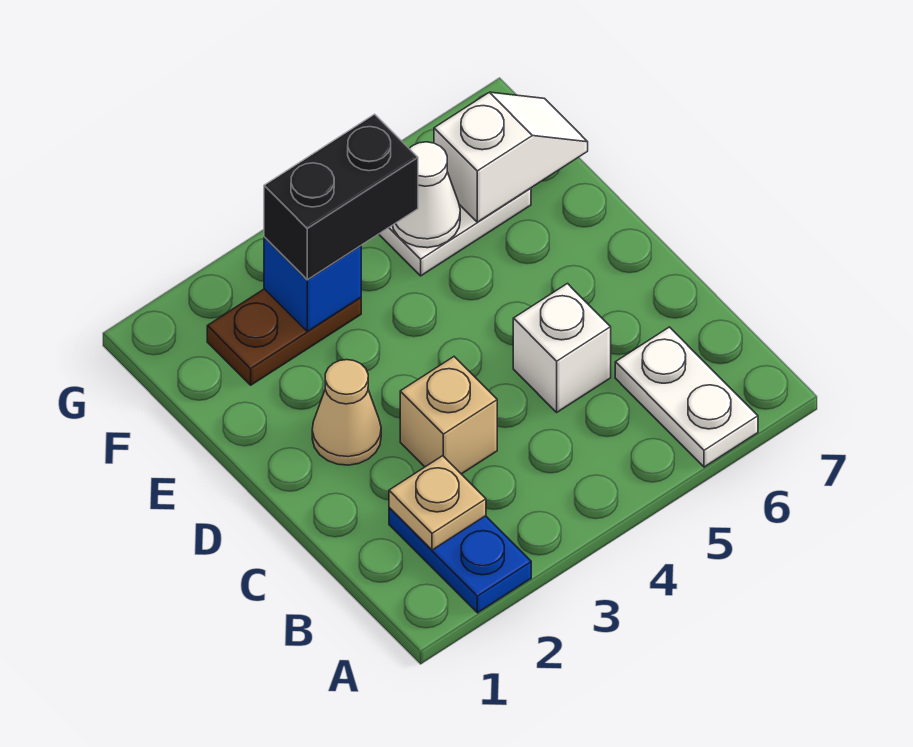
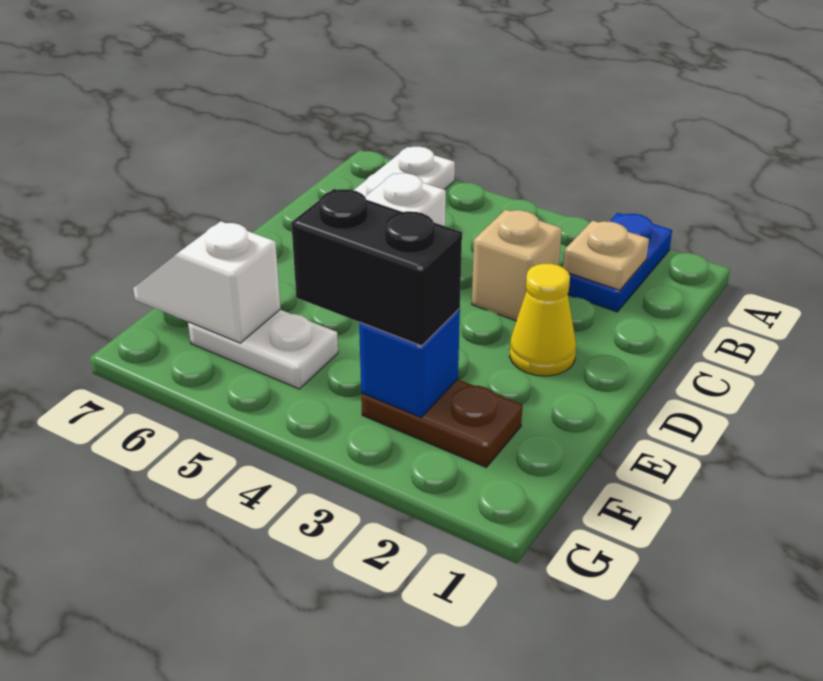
tan 1x1 cone [312,360,381,465] -> yellow 1x1 cone [509,264,576,376]
white 1x1 cone [393,142,460,248] -> none

